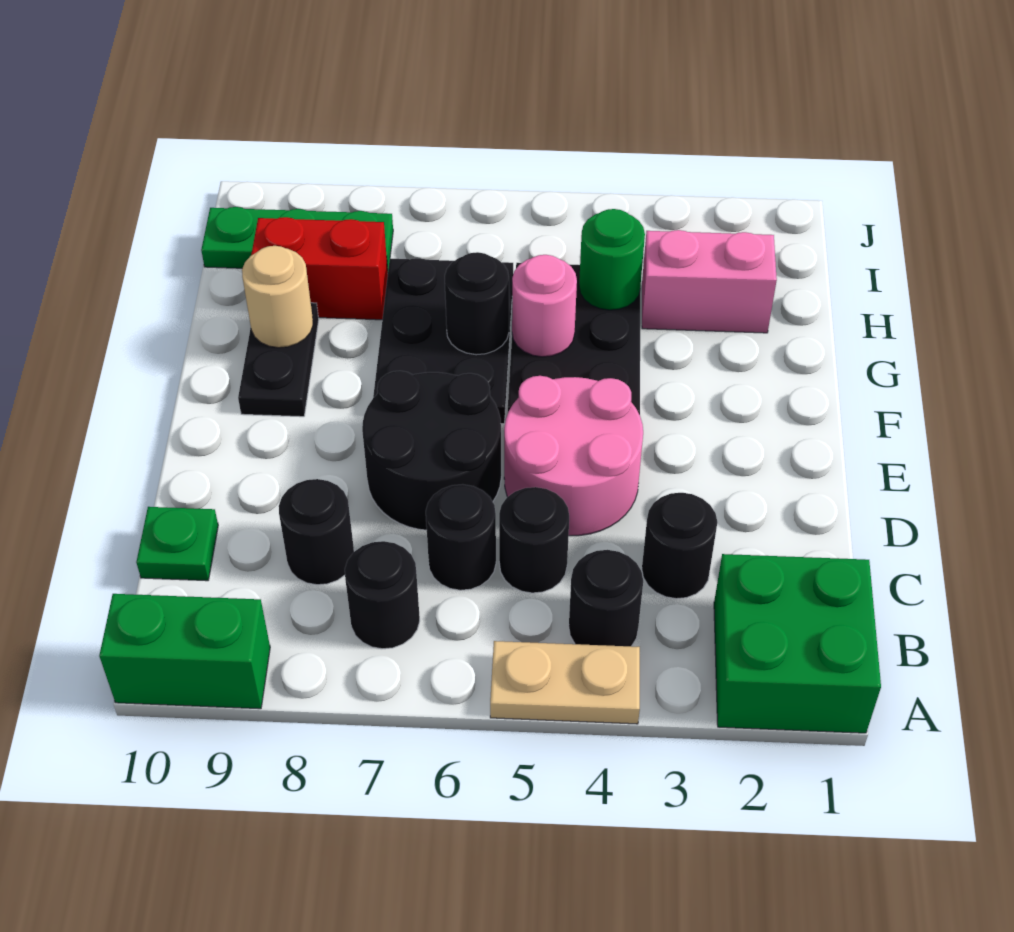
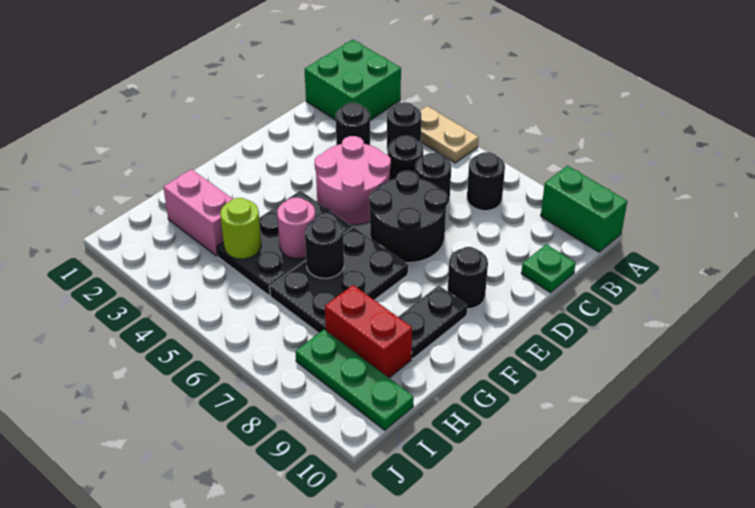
black 1x1 round brick [279,479,354,585] -> black 1x1 round brick moved to [448,247,488,309]
tan 1x1 round brick [242,246,313,348] -> none
green 1x1 round brick [579,209,645,310] -> lime 1x1 round brick [220,198,261,259]

